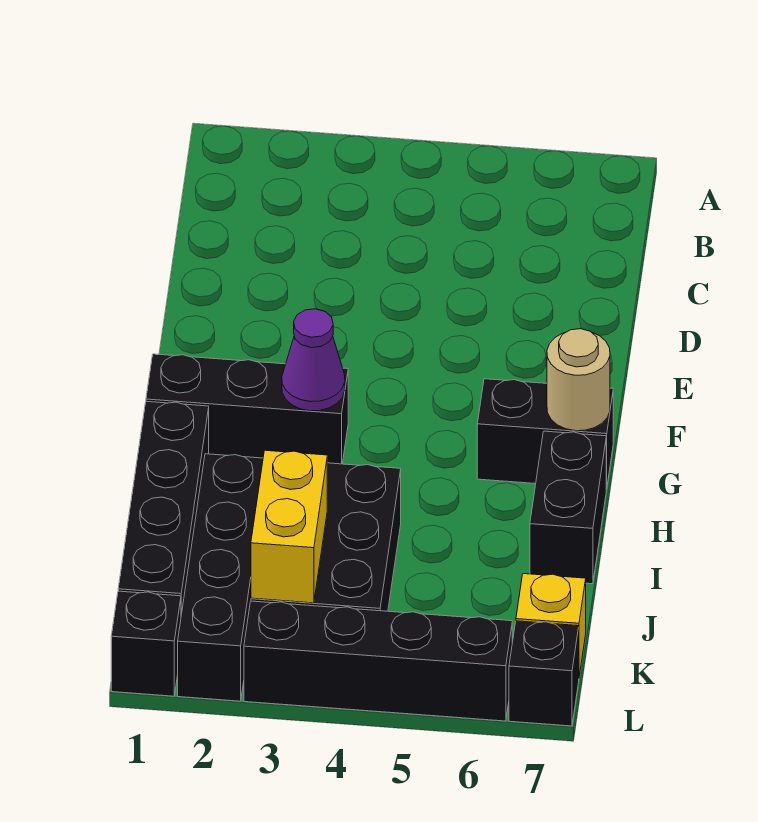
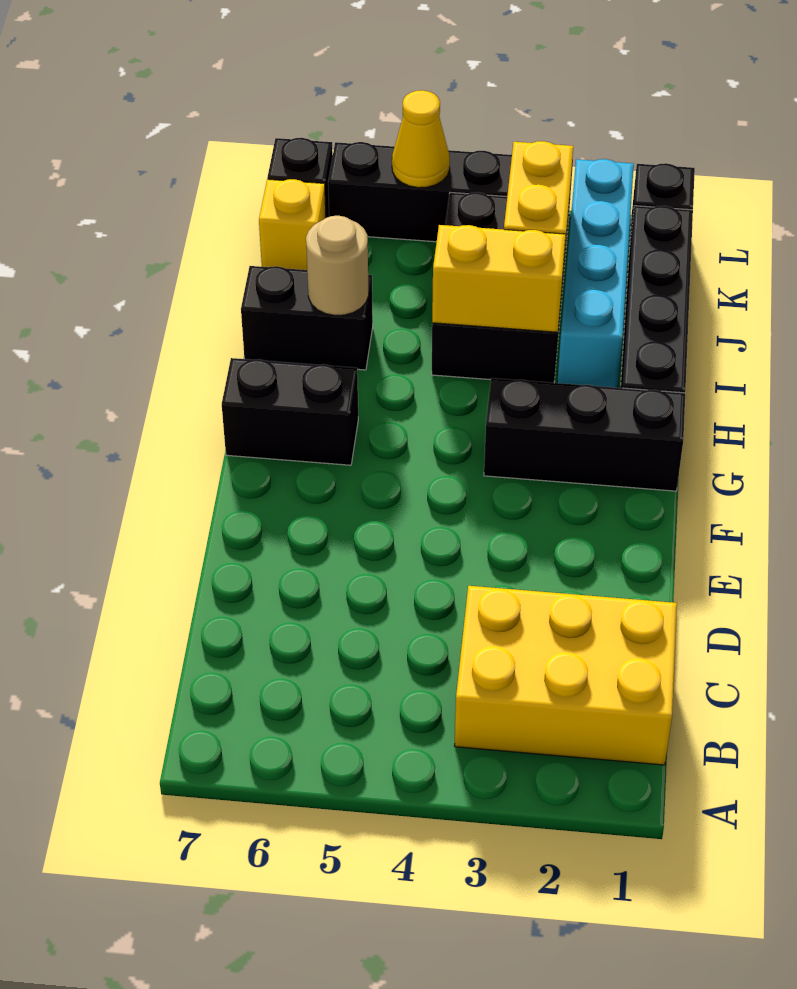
none -> yellow 2x3 brick [455,586,677,765]
purple 1x1 cone [282,309,345,411] -> none
tan 1x1 round brick [547,329,610,431] -> tan 1x1 round brick moved to [306,216,369,315]
black 1x2 brick [530,431,606,584] -> black 1x2 brick turned to [241,266,373,370]
black 1x4 brick [178,454,263,701] -> cyan 1x4 brick [557,159,634,388]
none -> yellow 1x2 brick [432,225,566,332]
none -> yellow 1x1 cone [392,90,450,188]

